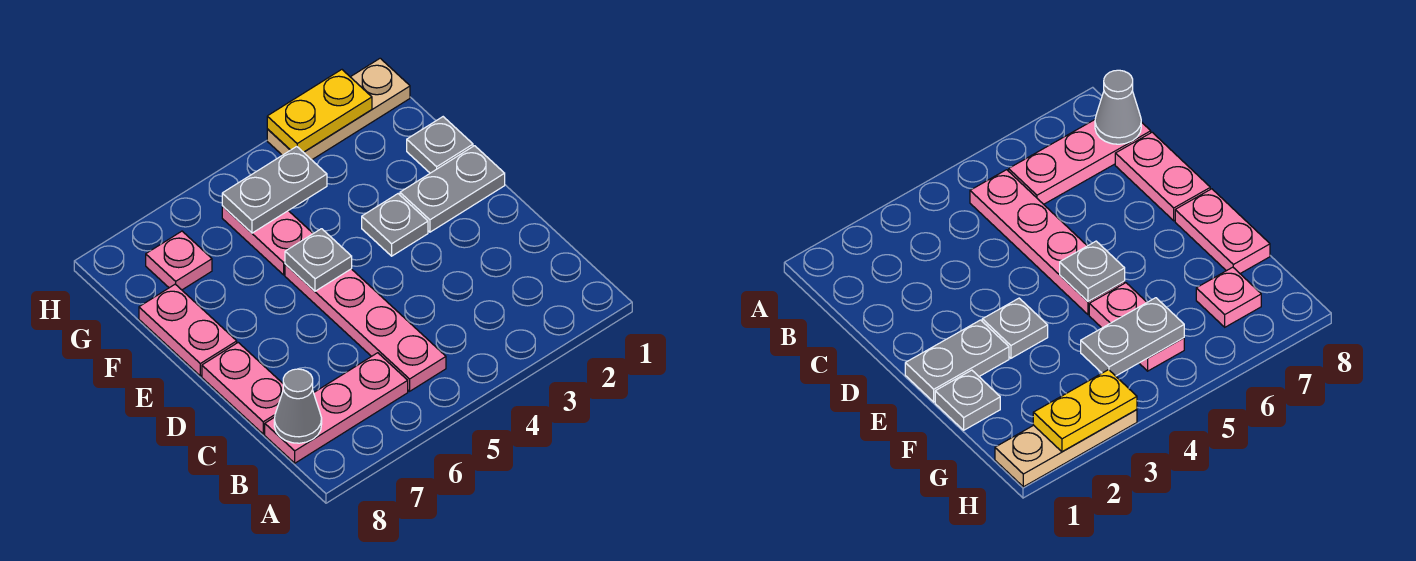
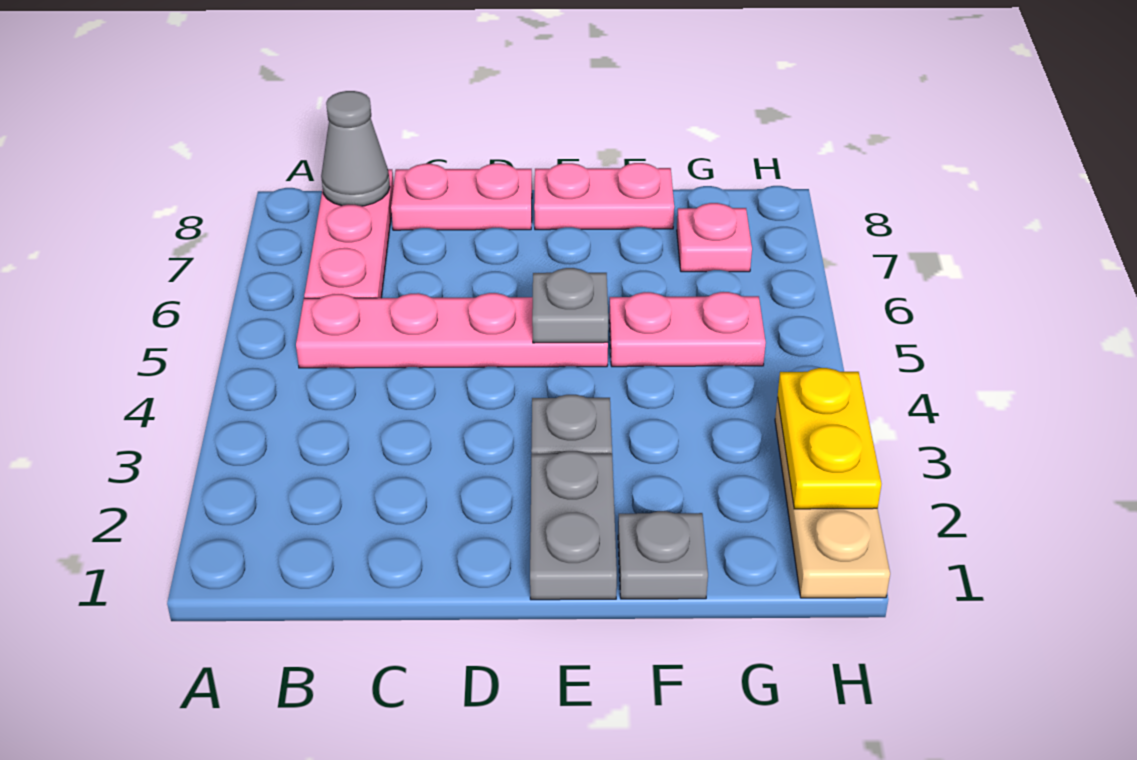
grey 1x2 plate [222,147,327,233] -> none

